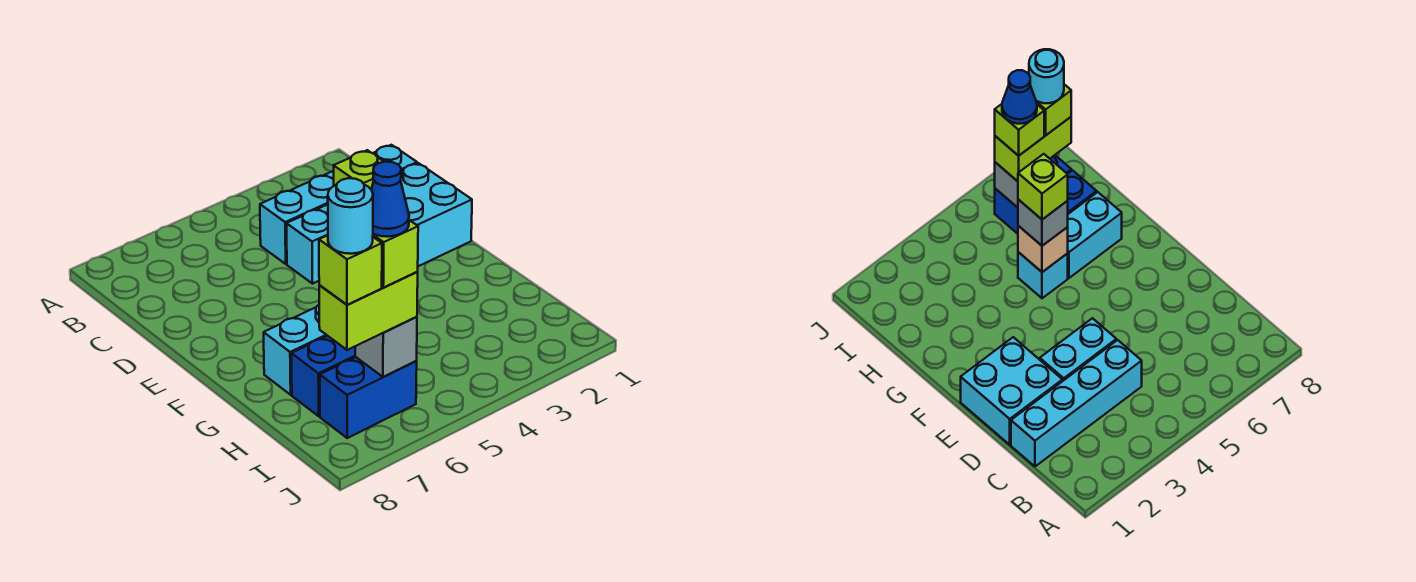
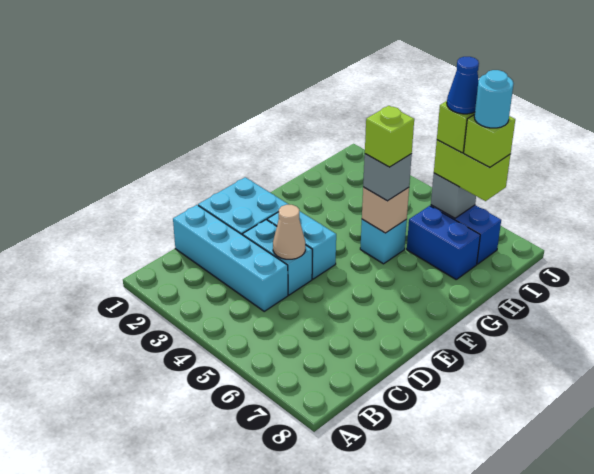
none -> tan 1x1 cone [273,205,305,259]
cyan 1x2 brick [264,305,327,395] -> cyan 1x2 brick moved to [267,211,336,279]

